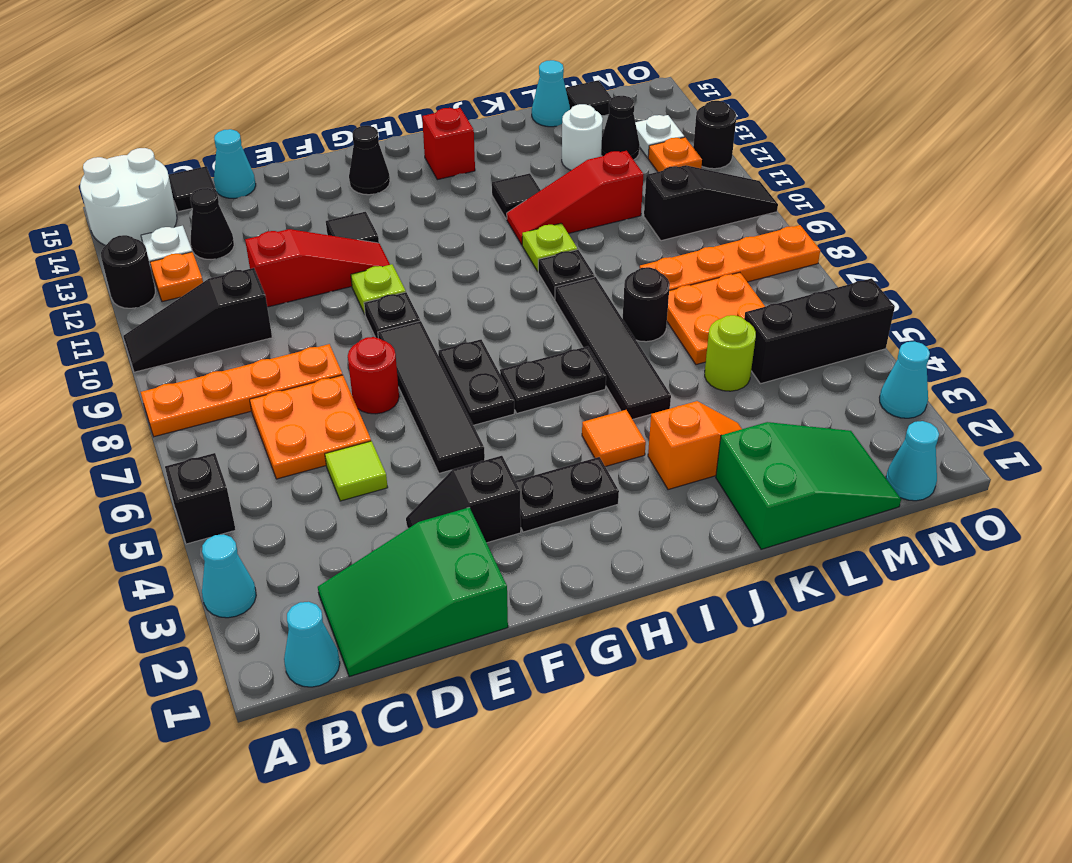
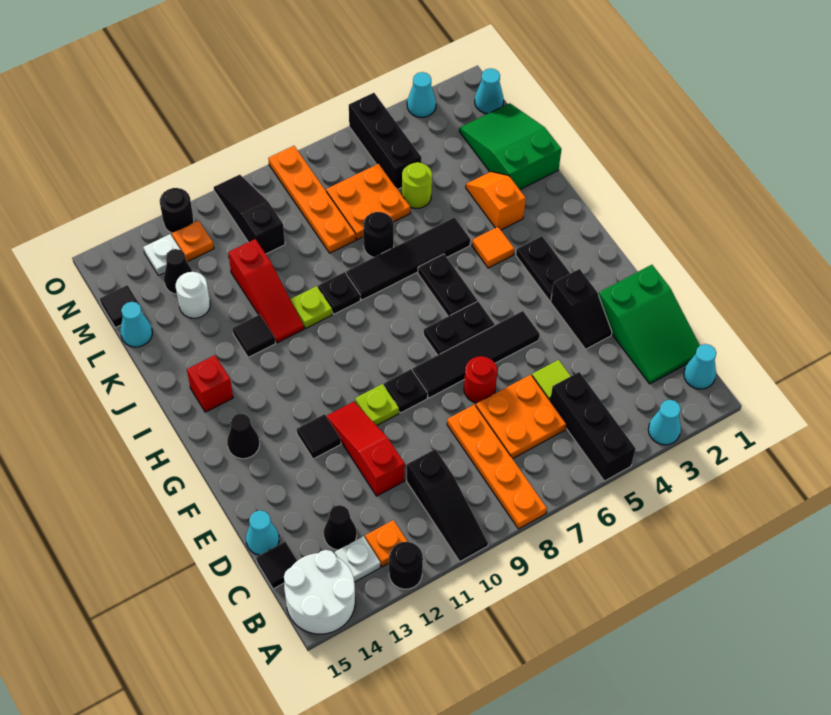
black 1x1 brick [165,453,236,544] -> black 1x3 brick [550,372,636,481]

